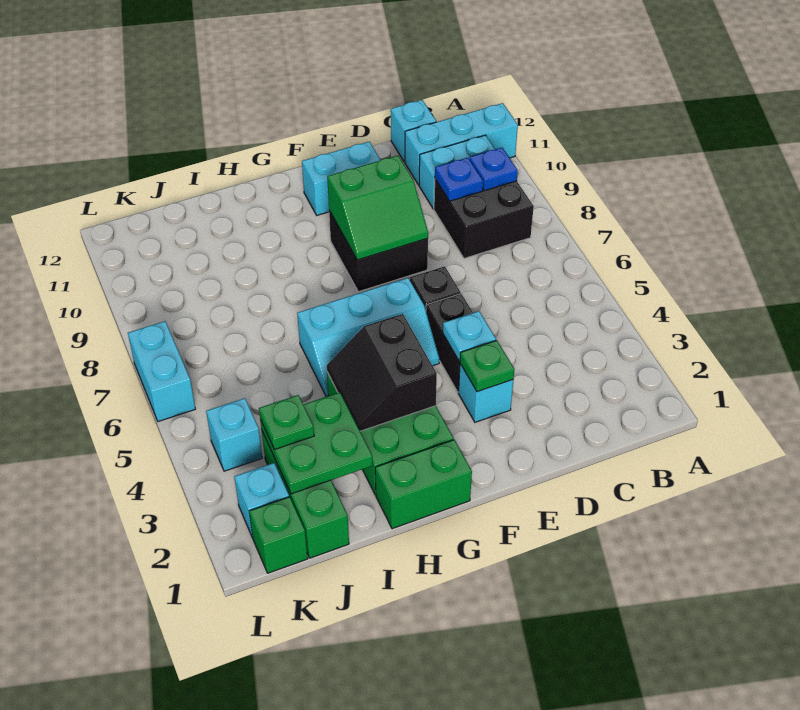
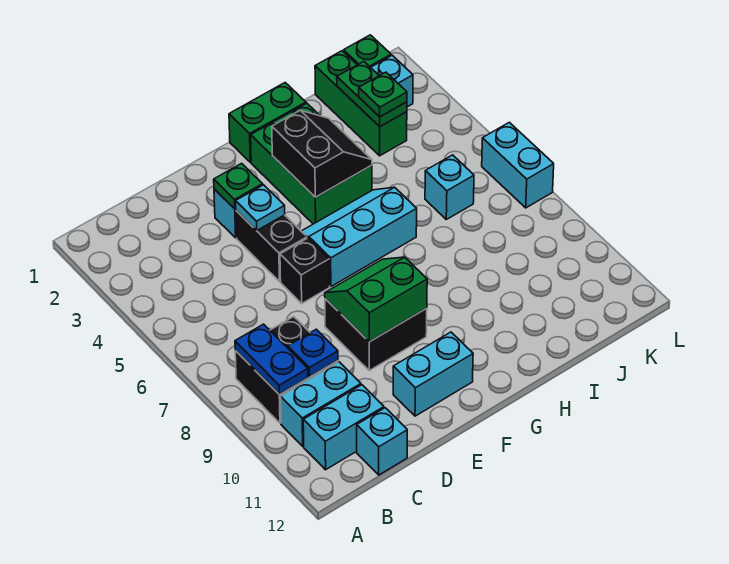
cyan 1x3 brick [405,103,518,185] -> cyan 1x2 brick [303,385,384,470]
blue 1x1 plate [469,148,518,191] -> blue 1x2 plate [235,324,308,395]
green 2x2 plate [260,392,373,494] -> green 1x2 plate [337,61,407,127]
cyan 1x1 brick [206,398,262,471] -> cyan 1x1 brick moved to [425,155,474,219]

